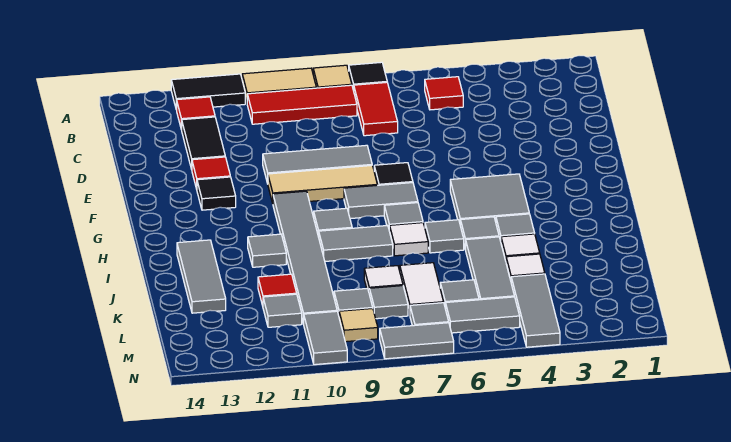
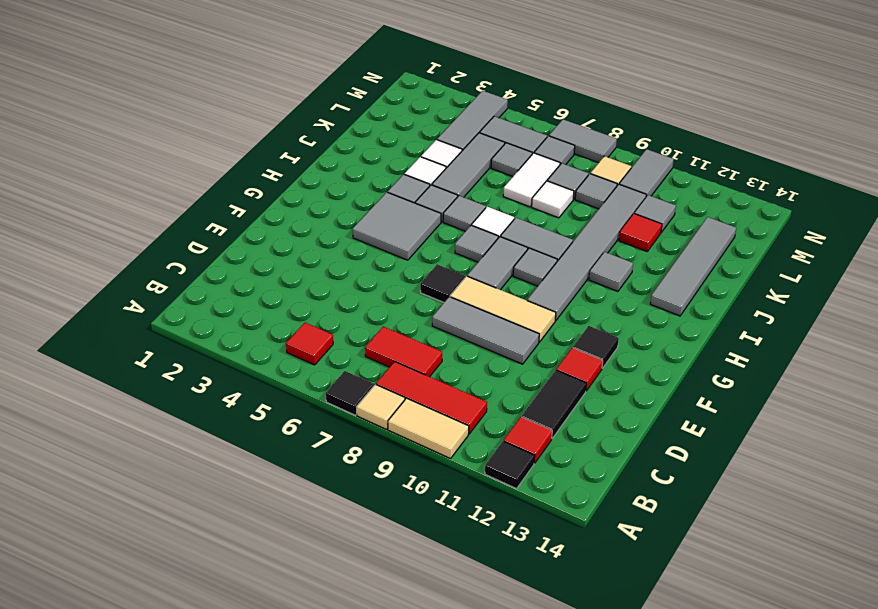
black 1x2 tile [171,74,245,110] -> black 1x1 tile [485,441,535,489]
red 1x2 tile [354,82,398,136] -> red 1x2 tile turned to [365,327,442,377]
grey 1x2 tile [344,183,418,219] -> grey 1x2 tile turned to [467,237,528,290]
grey 1x3 tile [177,240,226,313] -> grey 1x4 tile [650,217,736,316]

